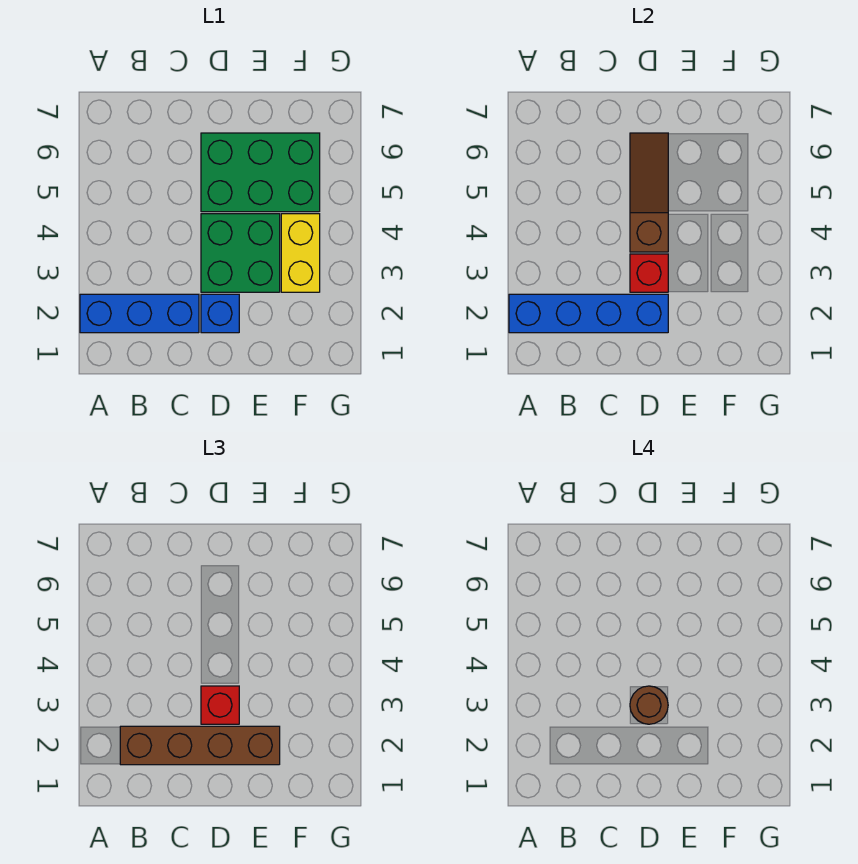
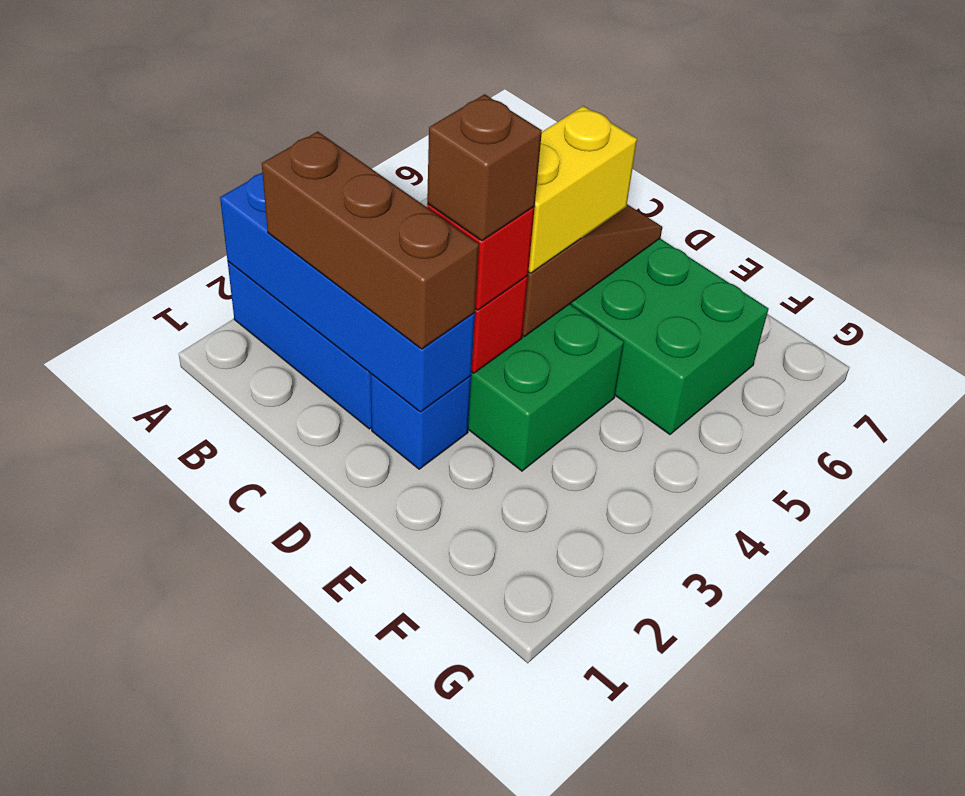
brown 1x4 brick [120,726,280,765] -> brown 1x3 brick [262,132,479,349]
brown 1x1 round brick [630,686,668,724] -> brown 1x1 brick [427,94,542,241]
yellow 1x2 brick [281,214,320,292] -> yellow 1x2 brick moved to [528,106,637,273]

